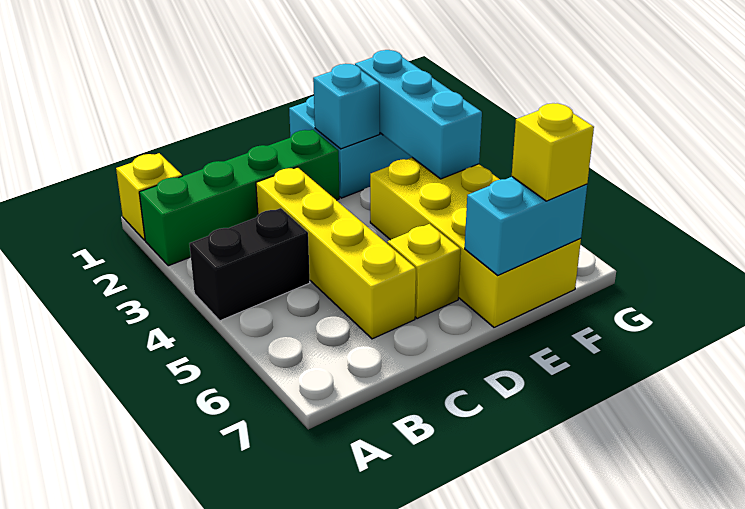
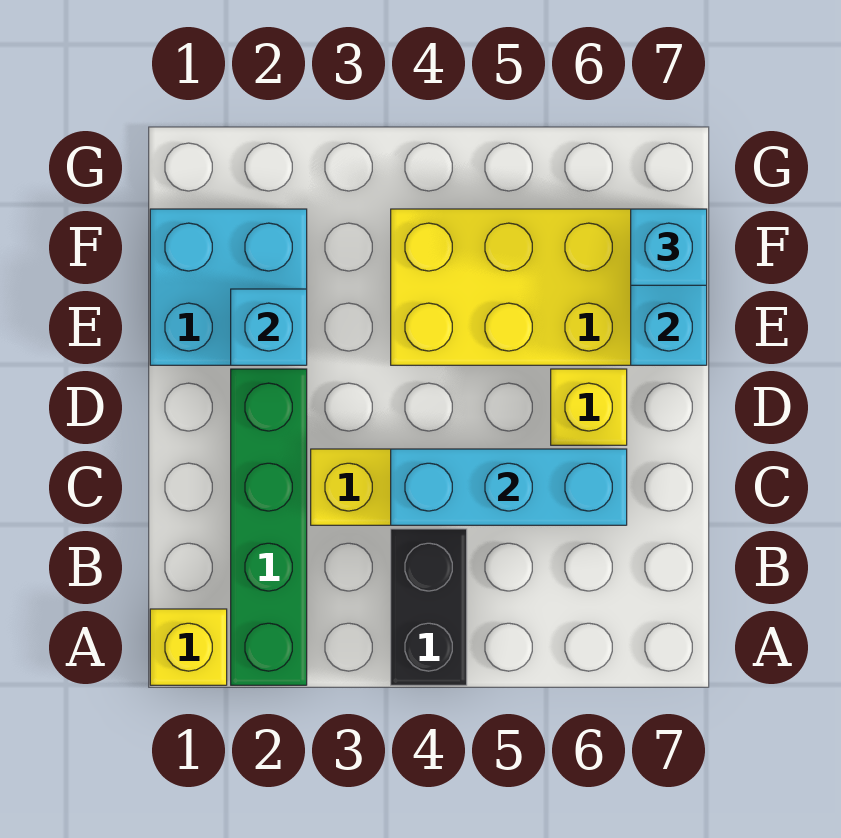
cyan 1x3 brick [355,50,482,179] -> cyan 1x3 brick moved to [391,449,627,525]
yellow 1x1 brick [512,103,594,201] -> cyan 1x1 brick [631,209,707,285]

